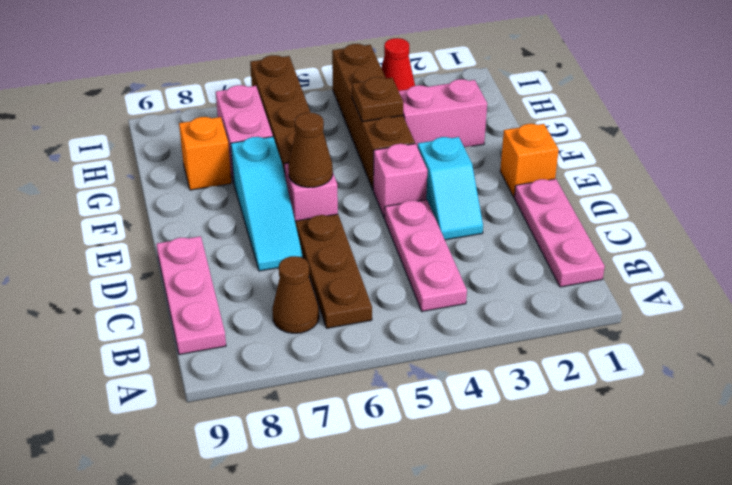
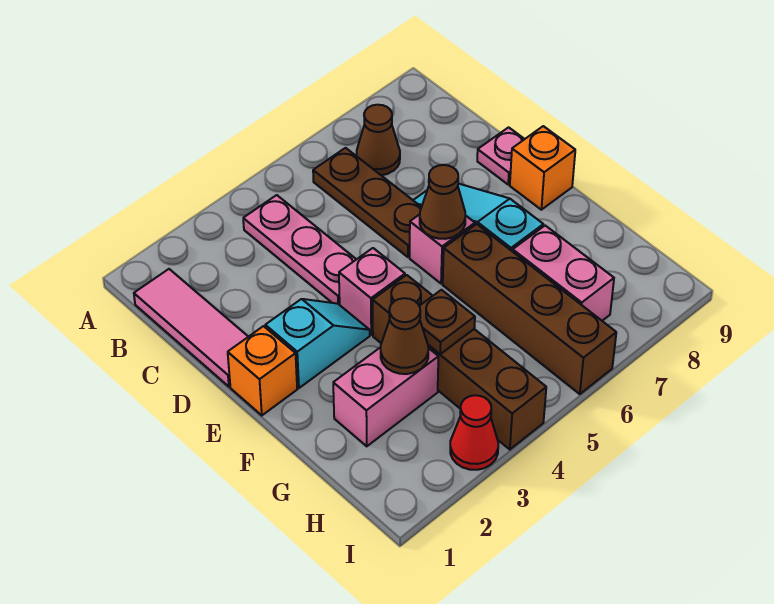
pink 1x3 plate [514,179,605,287] -> pink 1x3 tile [134,269,248,387]
pink 1x3 plate [157,236,226,355] -> pink 1x1 plate [477,127,524,184]
cyan 1x2 slope [418,137,483,240] -> cyan 1x2 slope turned to [265,299,370,388]
none -> brown 1x1 cone [381,298,428,374]
orange 1x1 brick [179,117,231,190] -> orange 1x1 brick moved to [510,126,575,210]

